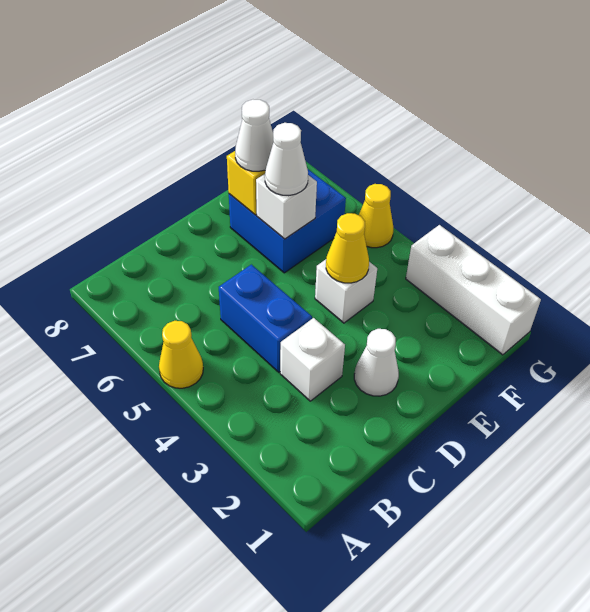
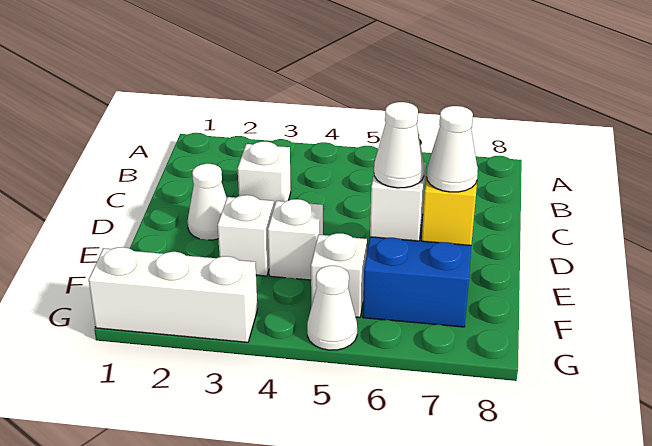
yellow 1x1 cone [159,321,203,388] -> none
blue 1x2 brick [219,265,312,372] -> none
none -> white 1x1 brick [218,195,274,276]
yellow 1x1 cone [326,213,369,283] -> none
none -> white 1x1 brick [311,233,367,318]
yellow 1x1 cone [359,184,393,248] -> white 1x1 cone [307,266,357,350]

